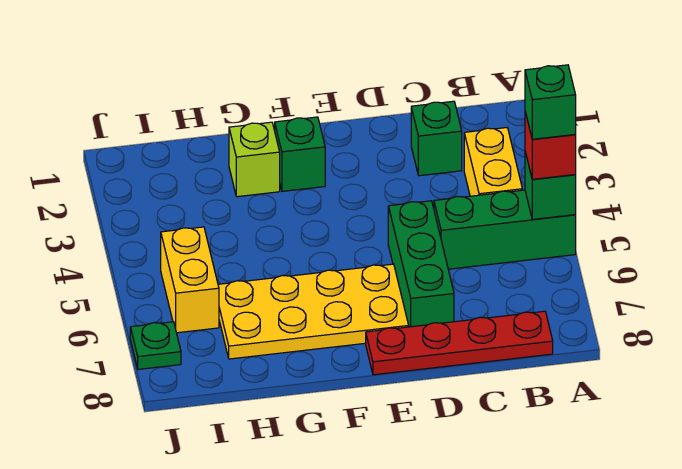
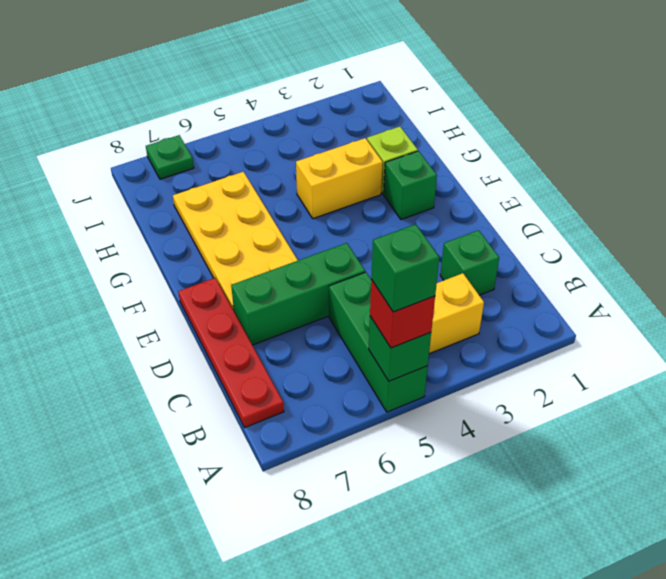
yellow 1x2 brick [161,227,219,333] -> yellow 1x2 brick moved to [296,138,383,219]

